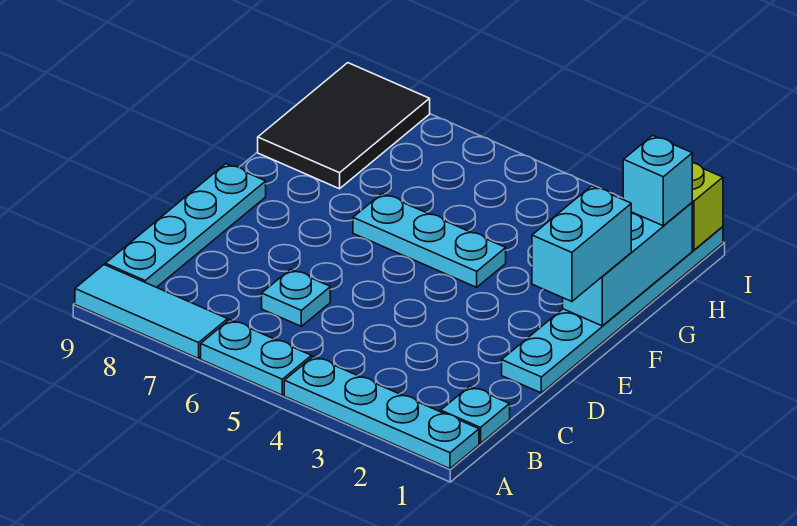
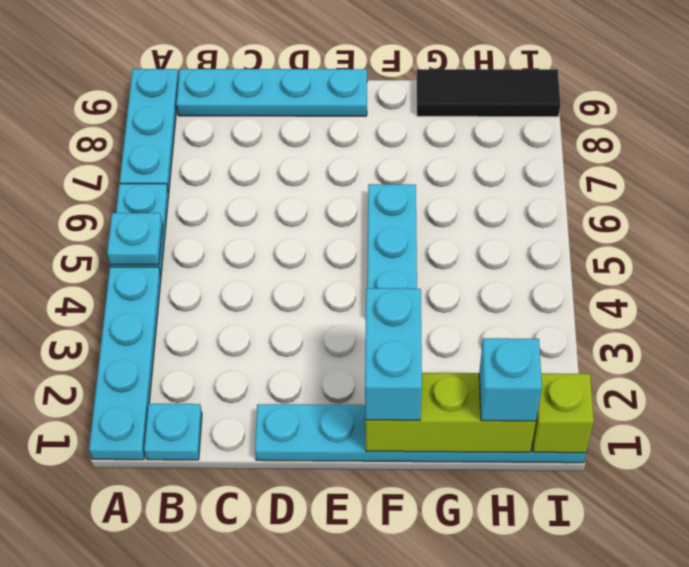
cyan 1x3 tile [75,265,228,359] -> cyan 1x3 plate [120,69,179,193]
cyan 1x1 plate [262,269,330,326] -> cyan 1x1 plate moved to [107,213,163,265]
cyan 1x2 brick [532,186,631,302] -> cyan 1x2 brick turned to [365,288,422,420]
cyan 1x3 brick [563,203,692,326] -> lime 1x3 brick [365,373,536,452]
black 2x3 tile [258,63,430,189] -> black 1x3 tile [417,69,560,117]

